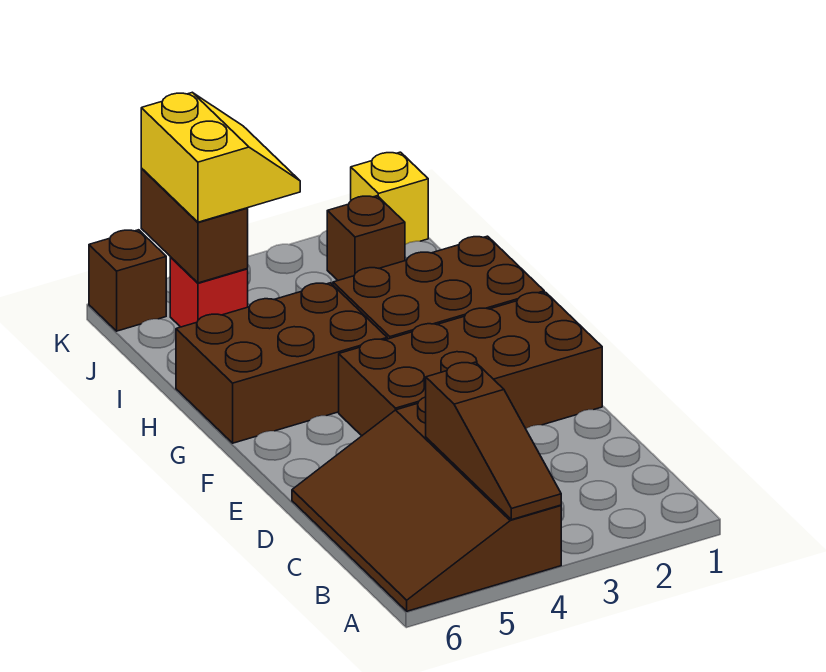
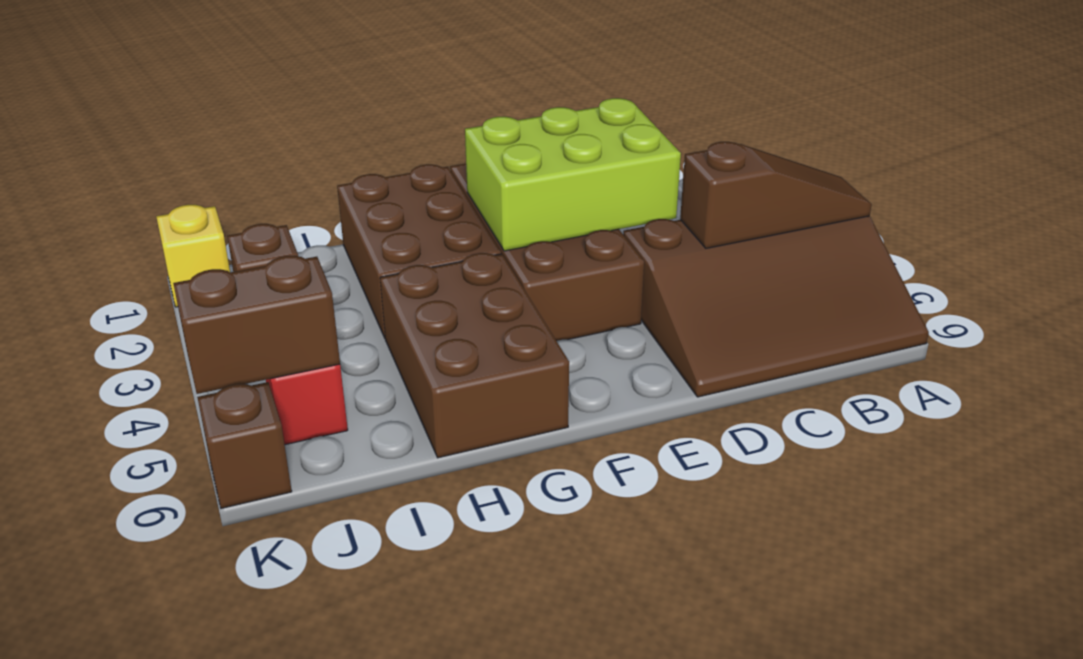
none -> lime 2x3 brick [465,98,681,251]
yellow 2x2 slope [141,93,300,222] -> none

